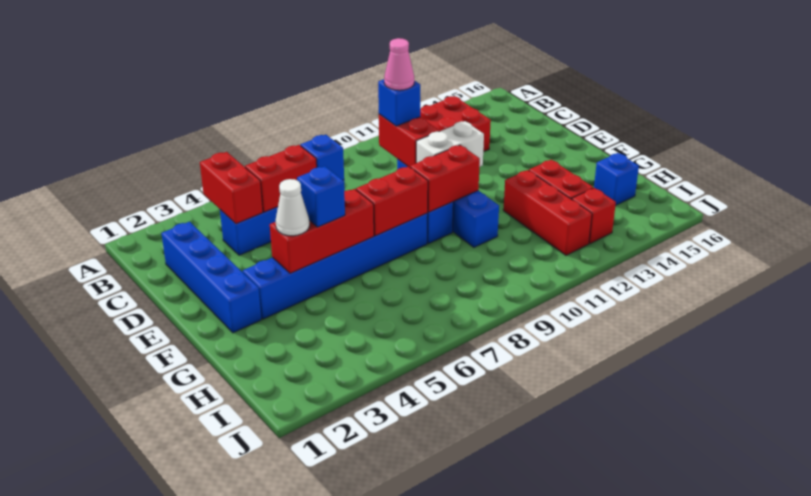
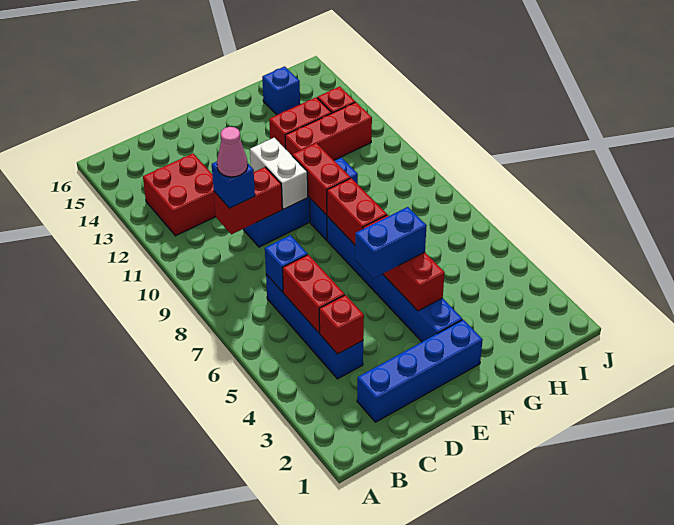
red 1x2 brick [200,152,263,224] -> red 1x1 brick [319,295,364,354]
white 1x1 cone [276,179,310,236] -> none
blue 1x1 brick [297,166,345,227] -> blue 1x2 brick [355,207,427,278]

